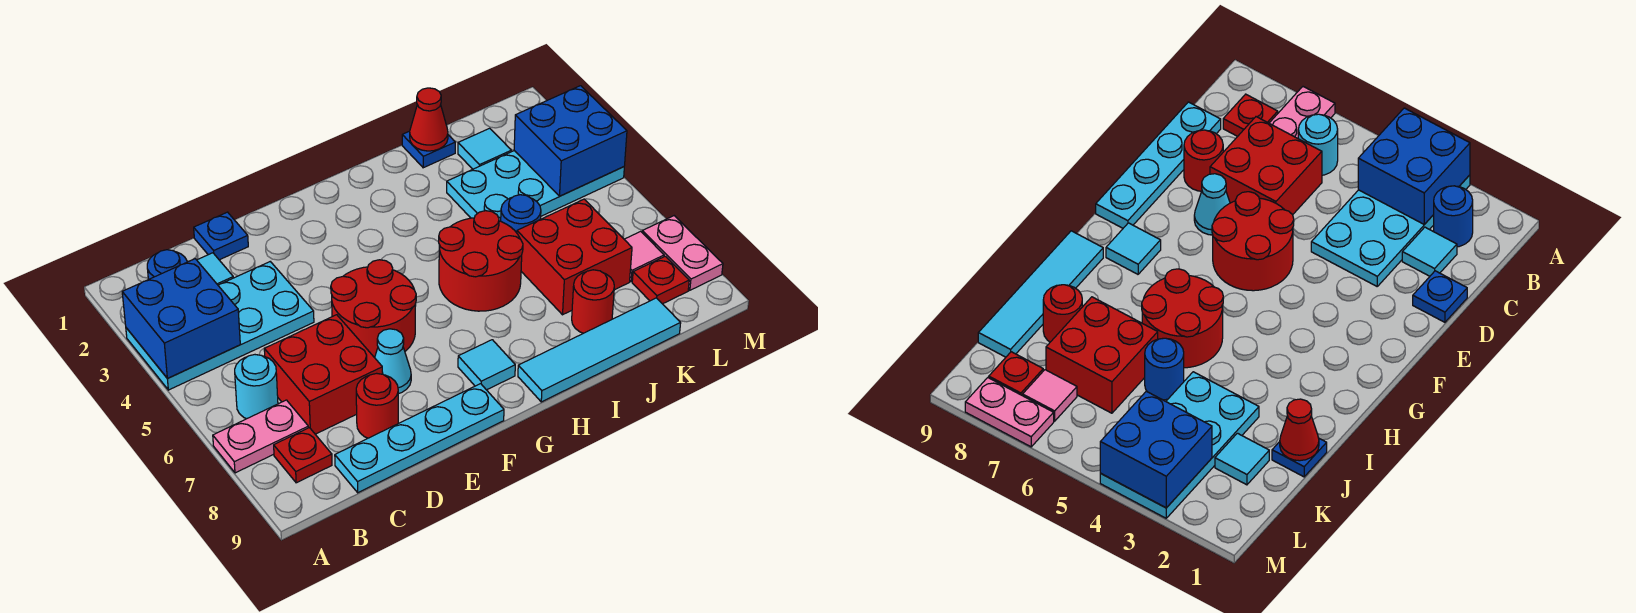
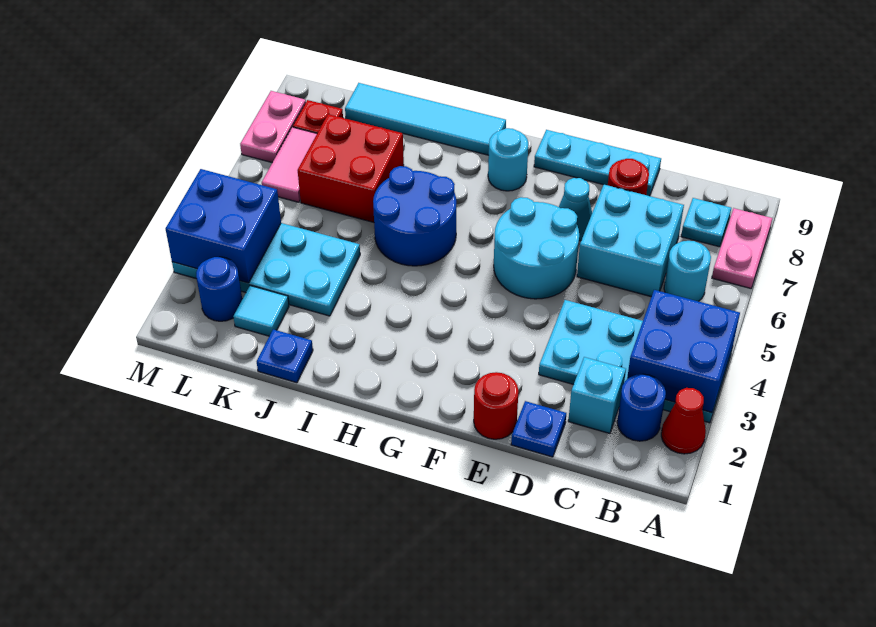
pink 1x2 plate [213,400,308,473] -> pink 1x2 plate turned to [712,208,772,288]
red 1x1 plate [274,428,332,483] -> cyan 1x1 plate [681,198,731,247]
cyan 1x1 tile [197,253,233,285] -> cyan 1x1 brick [568,357,626,433]
red 2x2 brick [264,315,383,434] -> cyan 2x2 brick [577,185,684,297]
cyan 1x4 plate [335,384,504,493] -> cyan 1x3 plate [534,130,661,196]
red 2x2 round brick [331,260,416,358] -> cyan 2x2 round brick [494,197,579,299]
cyan 1x1 tile [458,340,515,390] -> cyan 1x1 round brick [488,128,528,191]
red 2x2 round brick [439,211,523,311] -> blue 2x2 round brick [373,166,456,266]
red 1x1 cone [410,88,448,151] -> red 1x1 cone moved to [661,388,706,454]
blue 1x1 round brick [501,195,541,233] -> blue 1x1 round brick moved to [196,257,242,321]
red 1x1 round brick [572,270,614,333] -> red 1x1 round brick moved to [474,372,518,439]
pink 1x1 tile [624,231,664,282] -> pink 1x2 tile [262,127,317,202]

